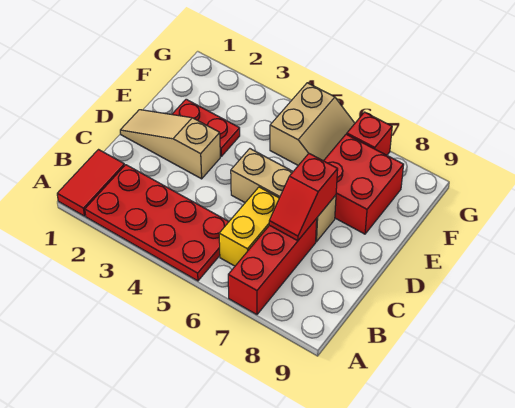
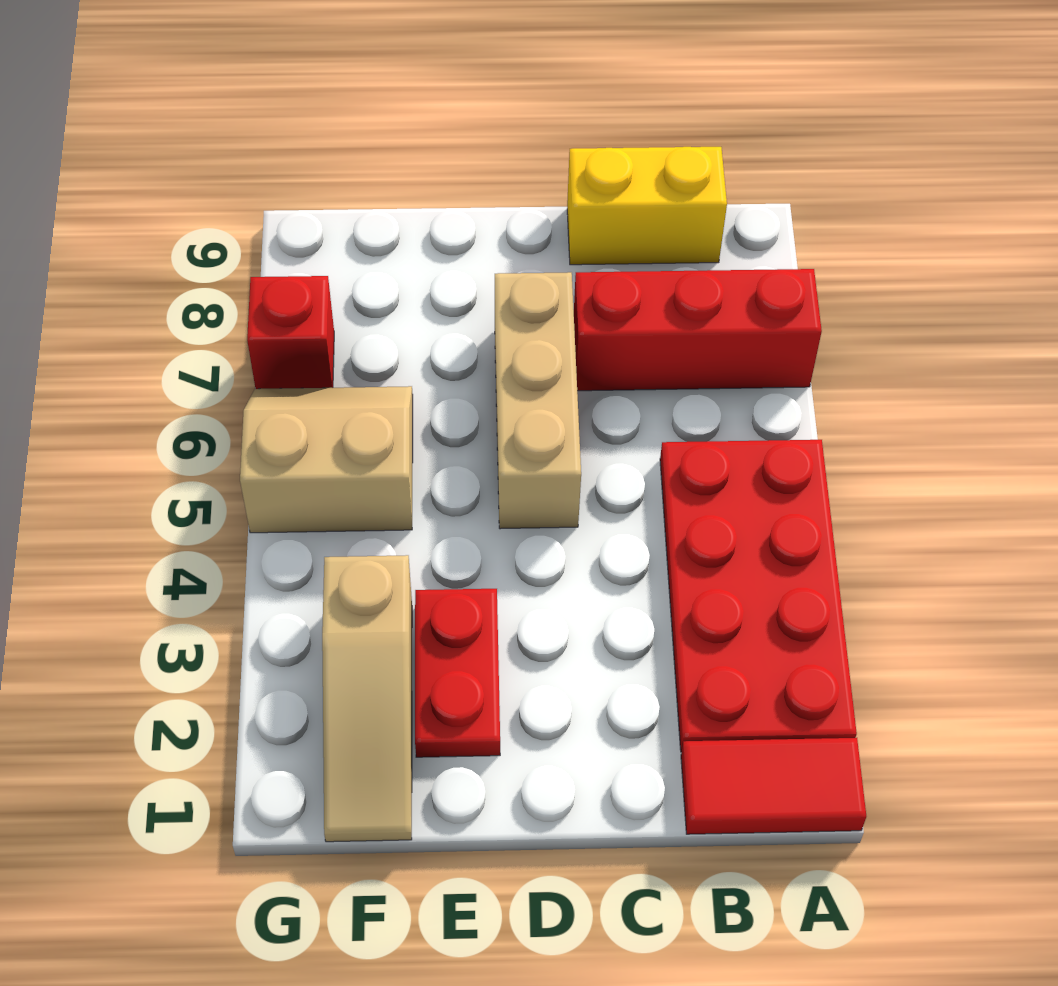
yellow 1x2 brick [219,187,279,266] -> yellow 1x2 brick moved to [567,147,727,265]
red 1x2 slope [269,154,338,241] -> none
tan 1x3 slope [120,110,220,179] -> tan 1x3 slope moved to [322,555,412,842]
red 2x2 brick [324,134,404,234] -> none

